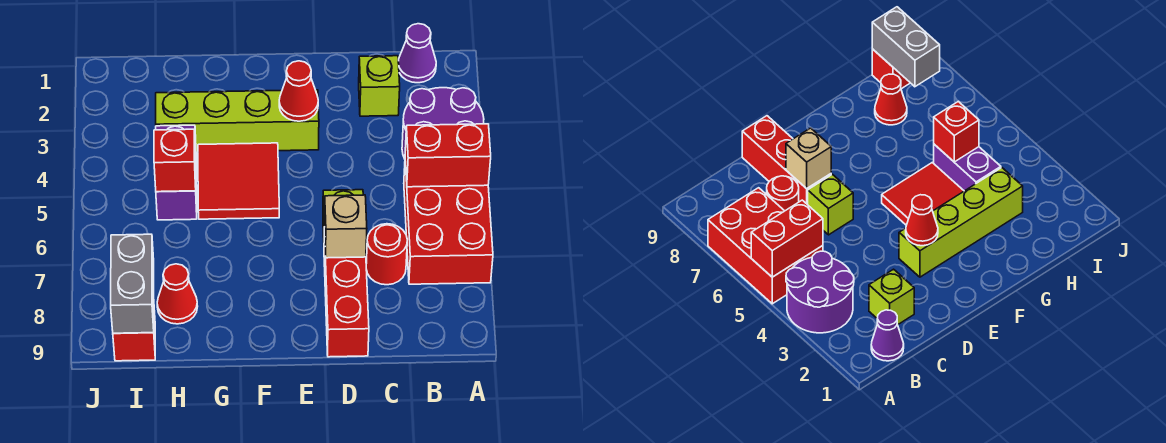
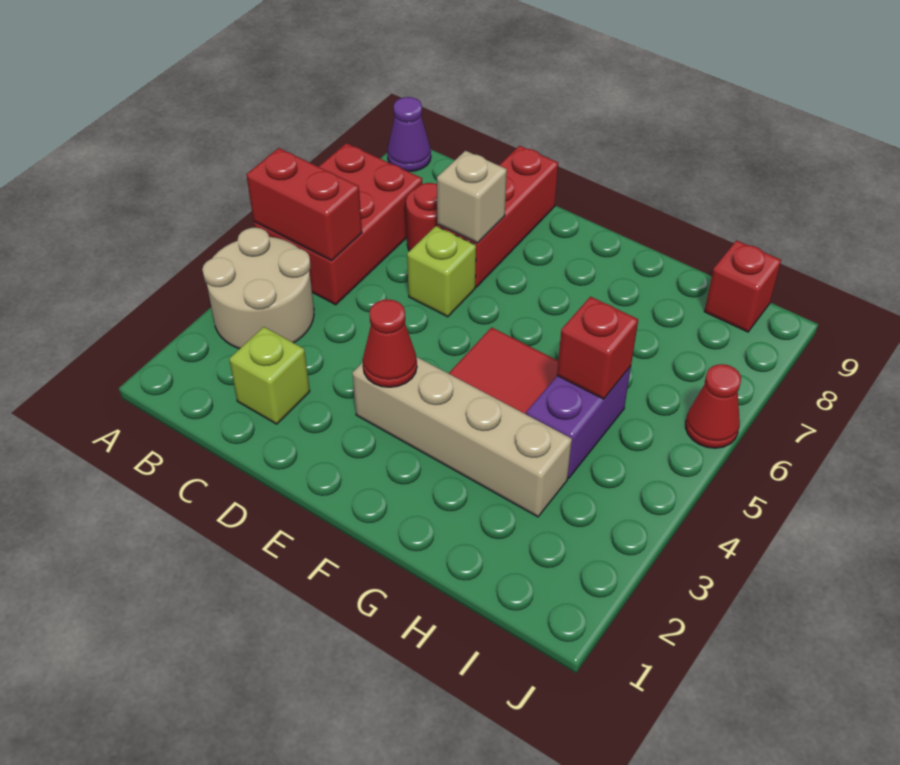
purple 2x2 round brick [402,88,484,159] -> tan 2x2 round brick [202,228,314,349]
purple 1x1 cone [398,24,436,83] -> purple 1x1 cone moved to [387,97,431,172]
lime 1x4 brick [156,90,319,152] -> tan 1x4 brick [352,357,572,517]
red 1x1 cone [157,264,198,324] -> red 1x1 cone moved to [685,364,741,448]
grey 1x2 brick [111,234,154,333] -> none

